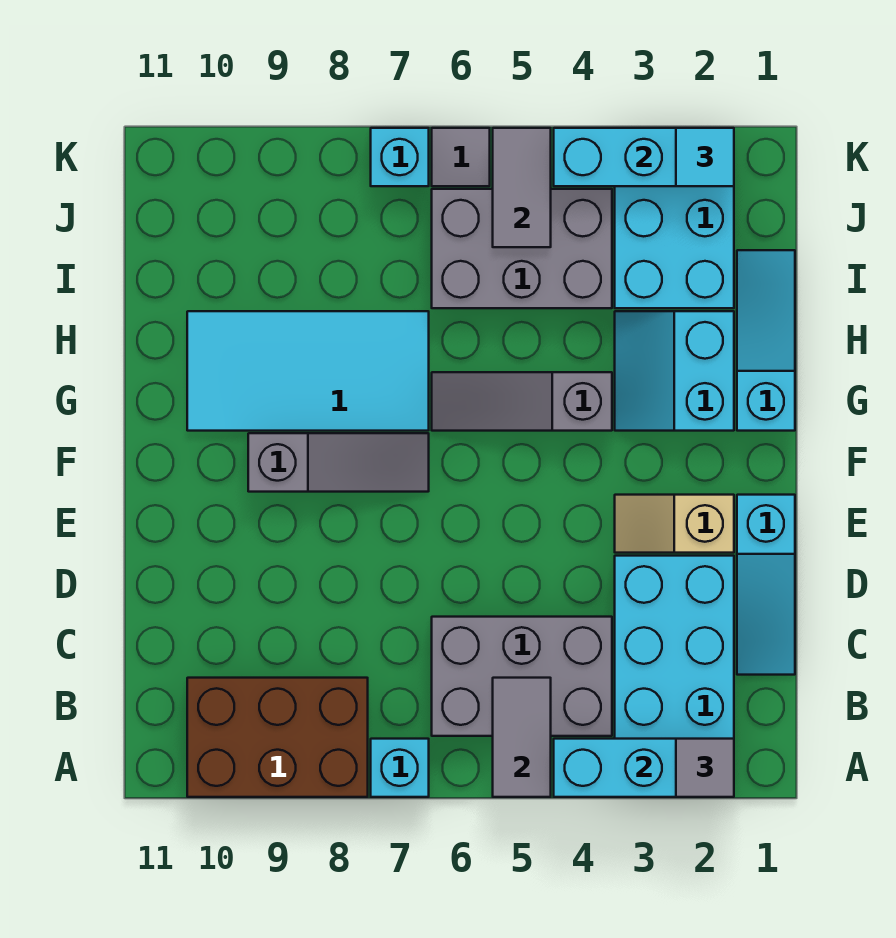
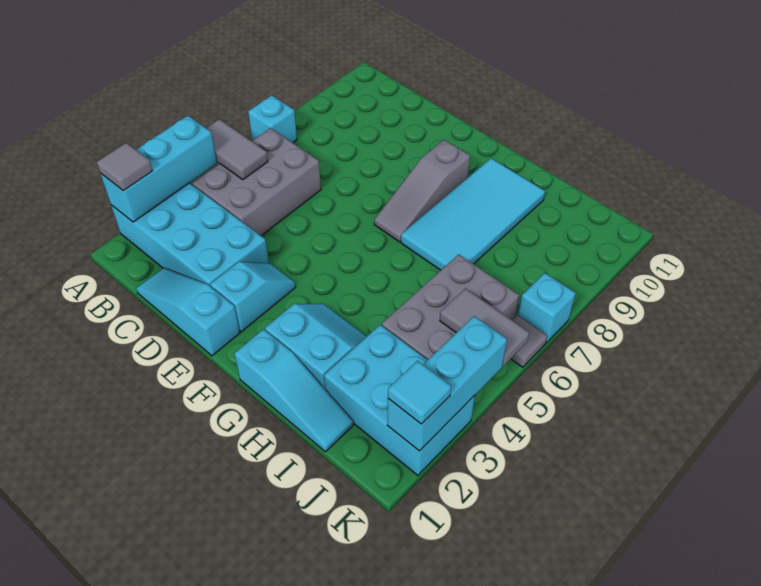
brown 2x3 brick [187,678,368,797] -> none
tan 1x2 slope [615,495,734,553] -> cyan 1x2 slope [210,262,296,332]
grey 1x3 slope [432,372,612,431] -> none

